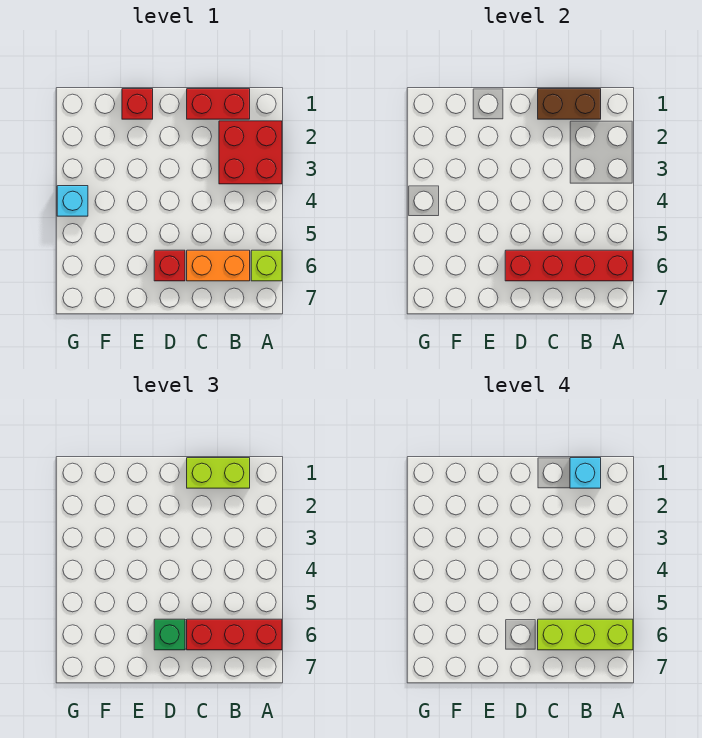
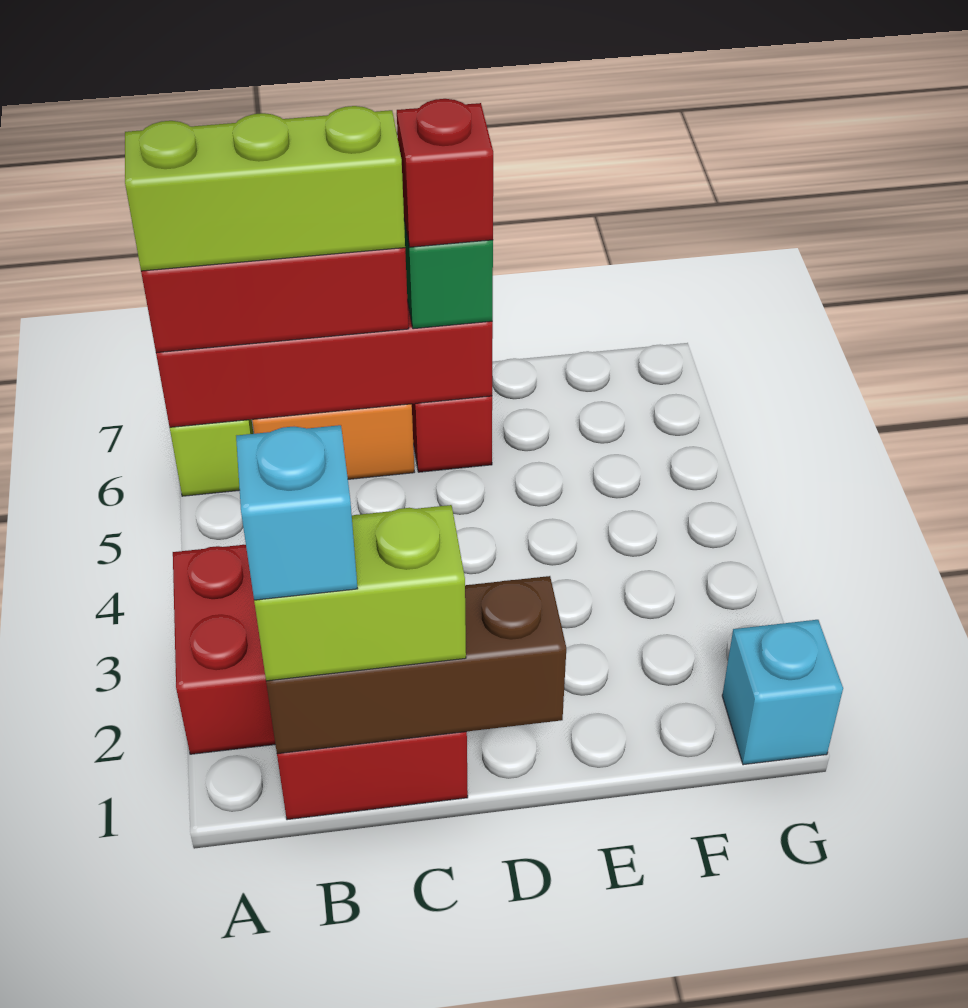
brown 1x2 brick [538,89,601,119] -> brown 1x3 brick [266,576,566,754]
red 1x1 brick [122,89,153,119] -> red 1x1 brick moved to [397,99,493,247]
cyan 1x1 brick [57,186,88,216] -> cyan 1x1 brick moved to [722,620,843,765]

